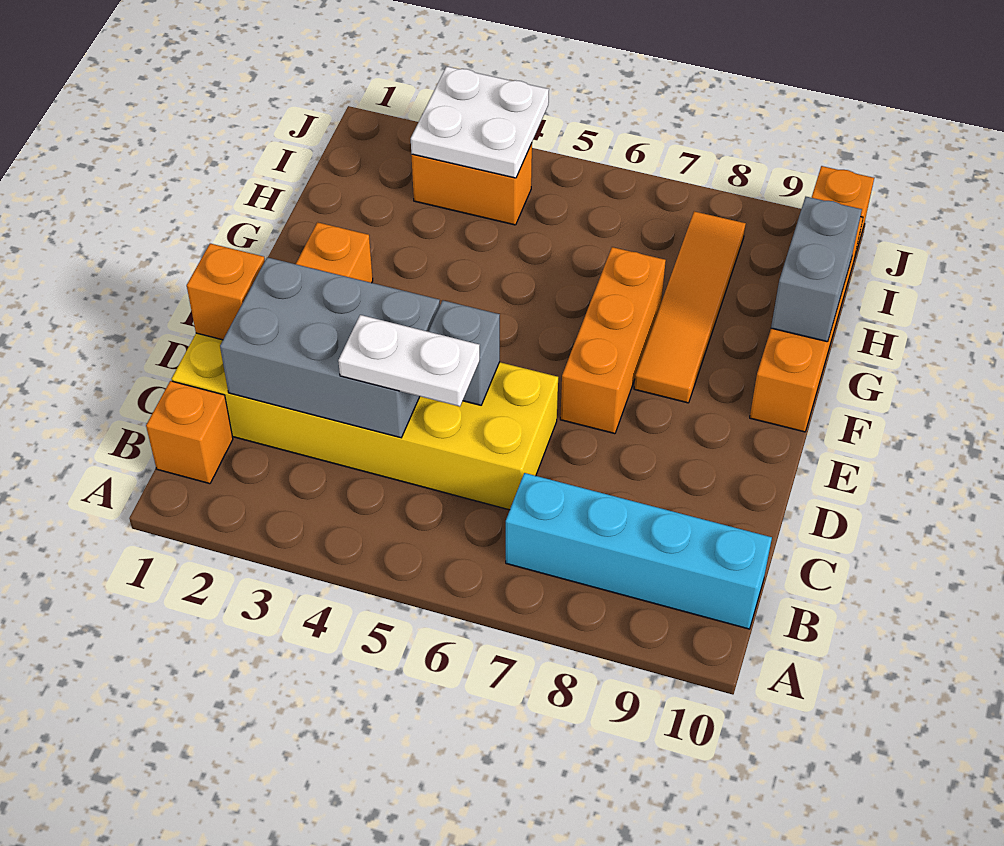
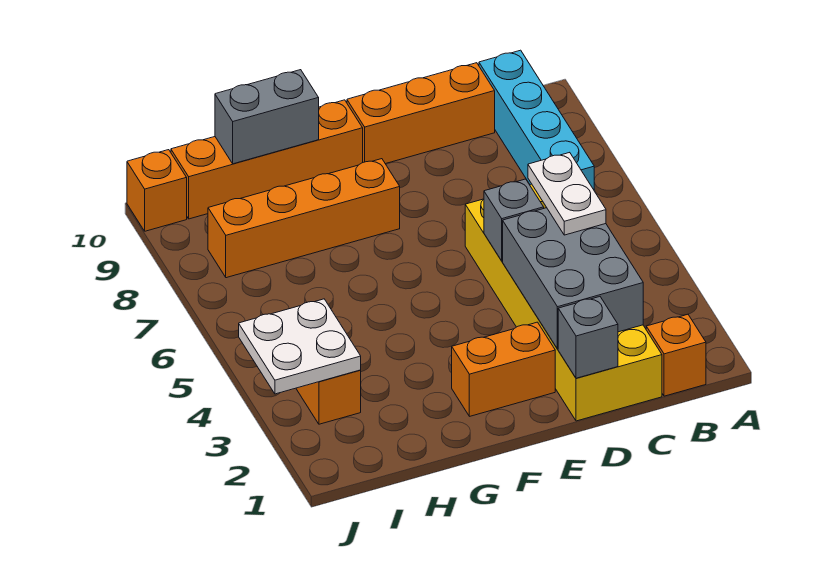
orange 1x1 brick [187,243,265,340] -> grey 1x1 brick [558,297,618,378]
orange 1x3 brick [560,247,666,434] -> orange 1x3 brick moved to [347,63,495,164]
orange 1x4 tile [634,211,746,403] -> orange 1x4 brick [208,159,400,278]

